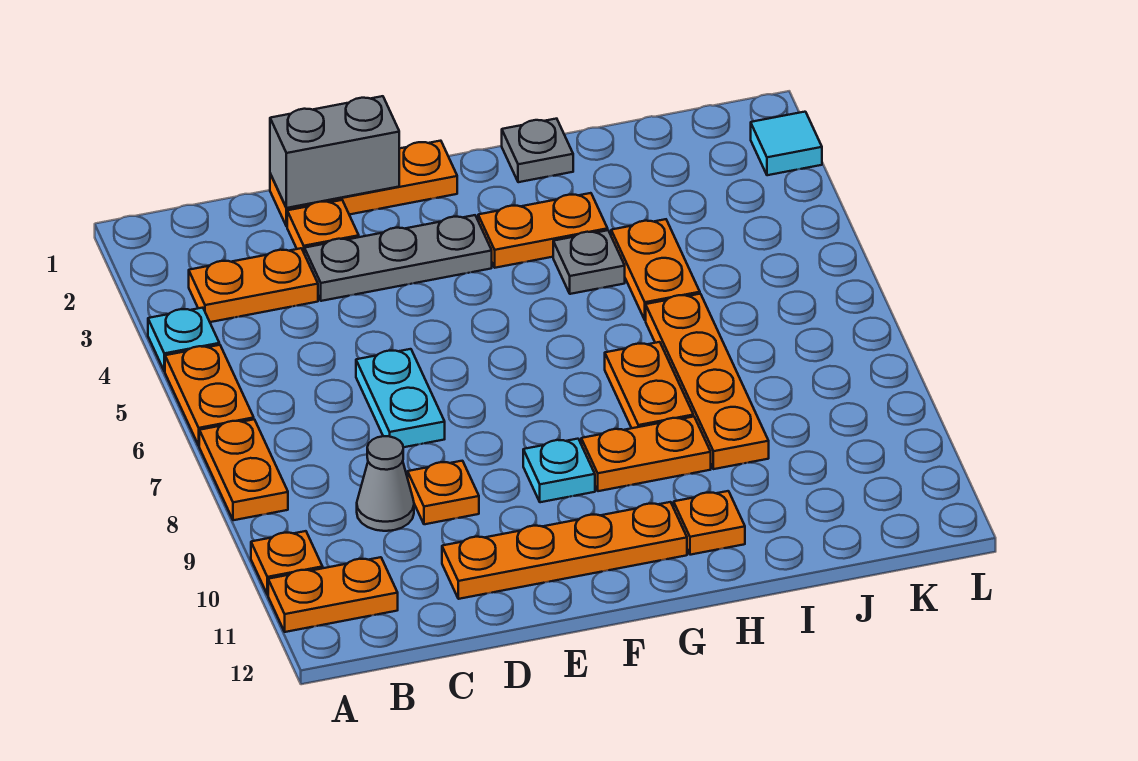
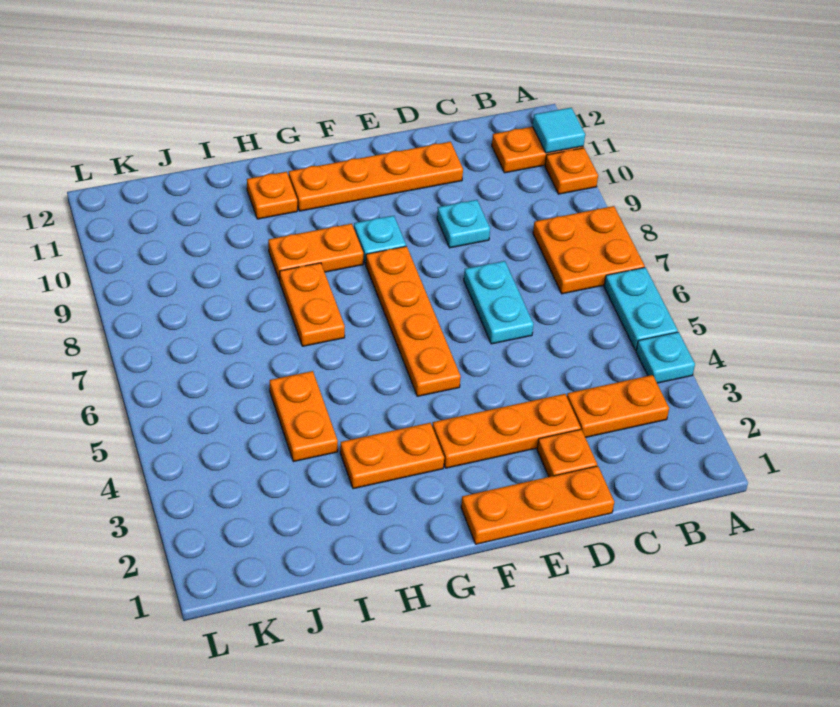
orange 1x2 plate [165,345,254,445] -> cyan 1x2 plate [604,267,678,350]
orange 1x2 plate [199,419,288,520] -> orange 2x2 plate [533,206,645,294]
grey 1x1 cone [357,436,414,531] -> none
grey 1x2 brick [270,96,399,208] -> none
grey 1x3 plate [304,215,492,301] -> orange 1x3 plate [432,394,581,468]
orange 1x1 plate [408,461,479,524] -> cyan 1x1 plate [437,200,490,248]
grey 1x1 plate [502,119,573,182] -> none
grey 1x1 plate [553,230,625,294] -> none
orange 1x4 plate [646,294,769,469] -> orange 1x4 plate moved to [366,246,461,396]
cyan 1x1 tile [751,112,822,175] -> cyan 1x1 tile moved to [533,108,585,153]

